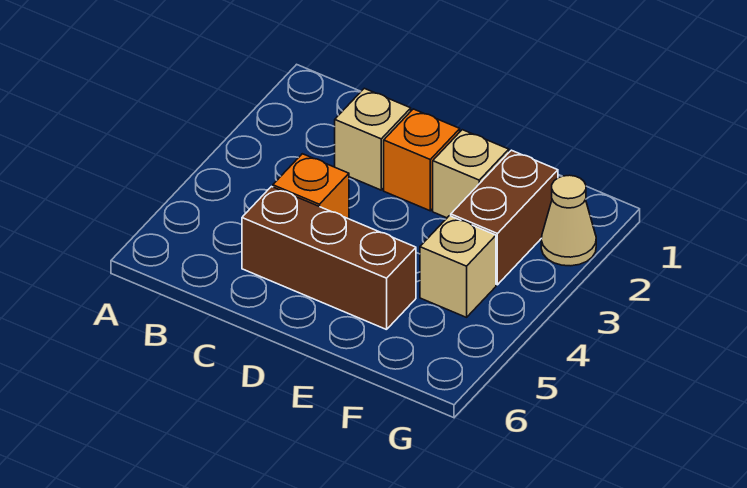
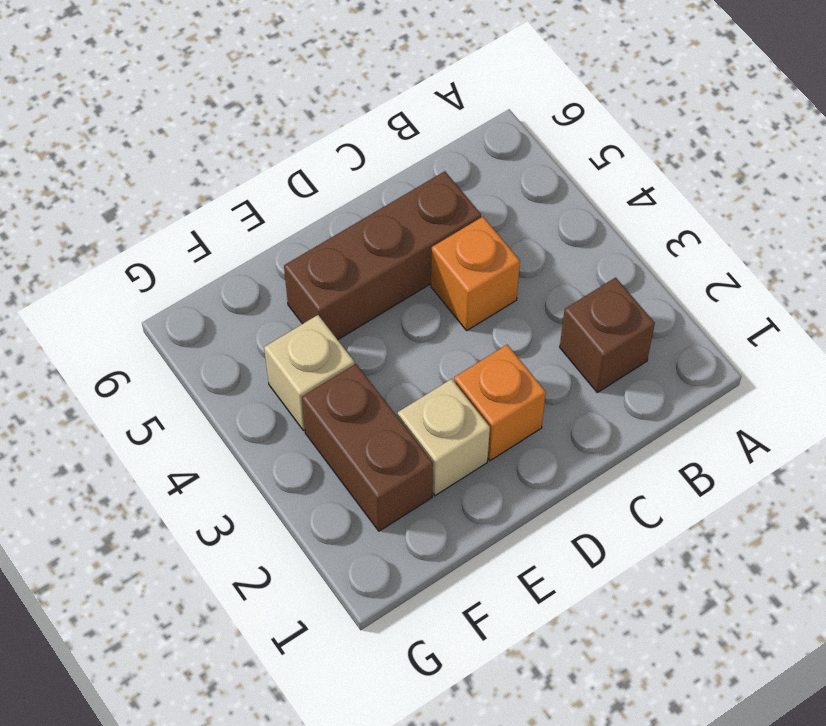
none -> brown 1x1 brick [560,277,655,392]
tan 1x1 brick [335,88,411,190] -> none
tan 1x1 cone [541,175,596,266] -> none

